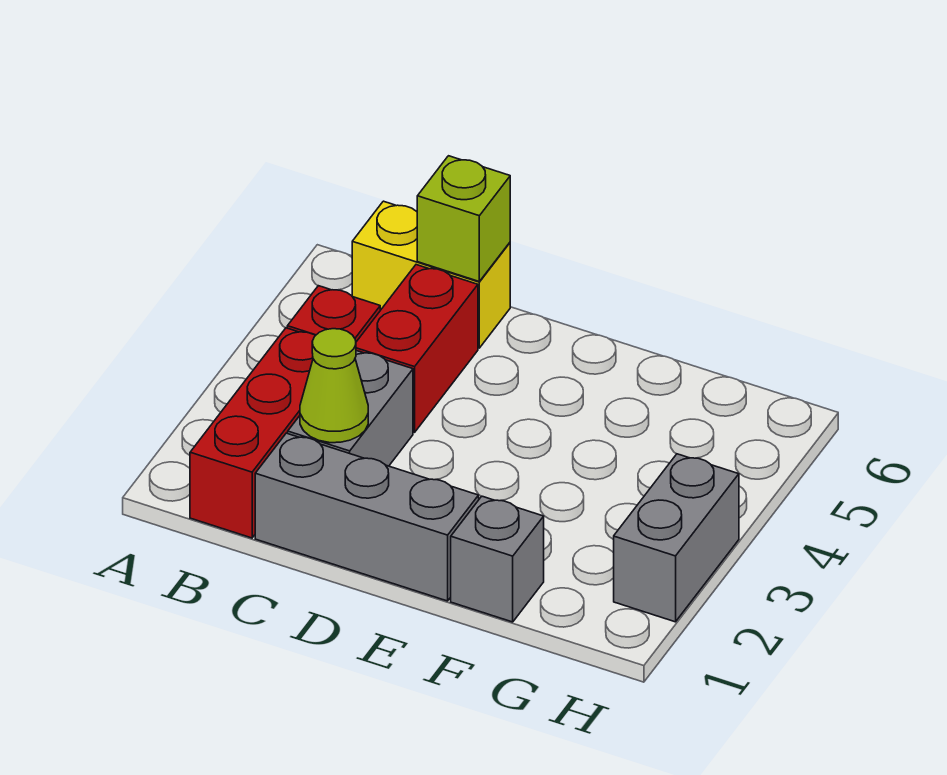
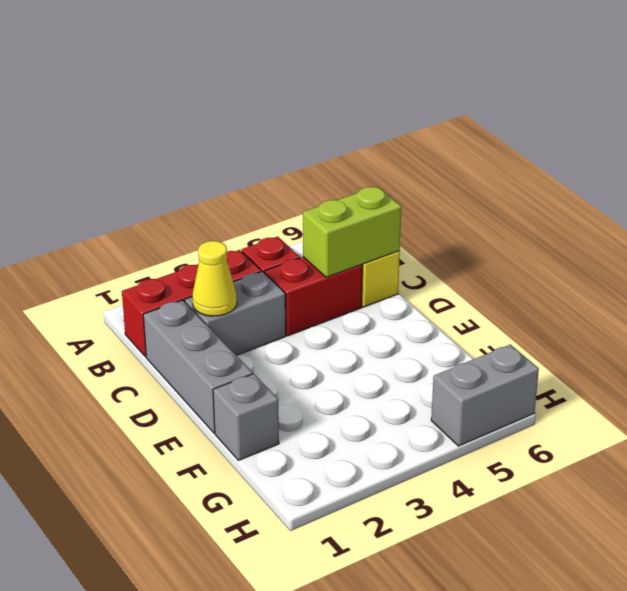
lime 1x1 cone [300,329,368,443] -> yellow 1x1 cone [192,241,237,316]
lime 1x1 brick [417,156,510,281] -> lime 1x2 brick [303,186,401,277]
grey 1x2 brick [614,454,739,622] -> grey 1x2 brick moved to [431,345,539,446]

